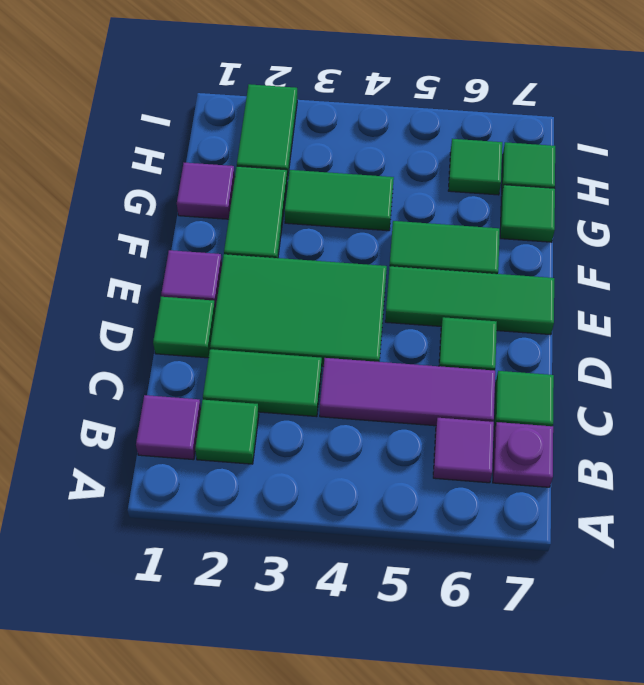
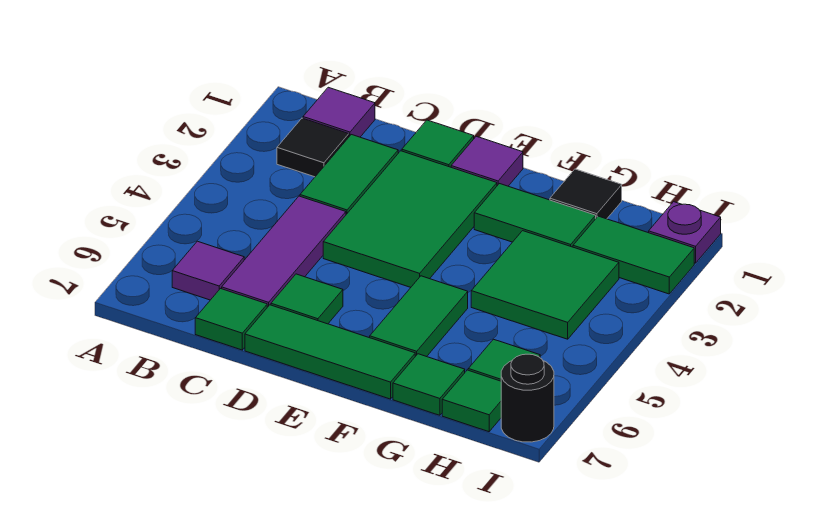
green 1x1 tile [195,400,259,464] -> black 1x1 tile [277,118,349,177]
purple 1x1 plate [493,422,553,487] -> purple 1x1 plate moved to [649,202,721,263]
green 1x3 tile [385,266,554,335] -> green 1x3 tile turned to [245,305,415,399]
purple 1x1 tile [177,163,235,219] -> black 1x1 tile [550,169,622,219]
green 1x2 tile [285,170,394,231] -> green 2x2 tile [471,231,619,339]
none -> black 1x1 round brick [501,354,554,442]

